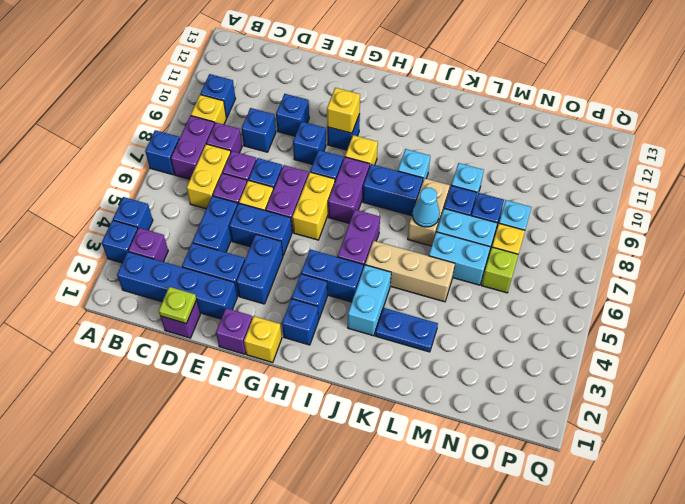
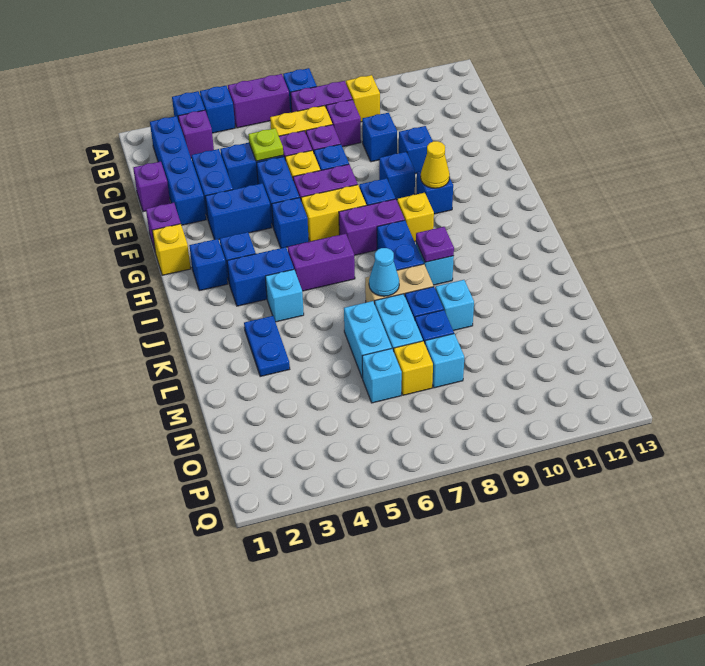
none -> purple 1x2 brick [228,74,290,128]
blue 1x1 brick [200,74,236,118] -> blue 1x1 brick moved to [272,198,309,248]
lime 1x1 plate [159,287,197,323] -> lime 1x1 plate moved to [248,128,283,161]
yellow 1x1 brick [327,88,360,133] -> yellow 1x1 cone [421,141,450,188]
blue 1x2 brick [301,249,364,302] -> blue 1x2 brick turned to [227,247,294,306]
cyan 1x2 brick [348,265,391,336] -> cyan 1x1 brick [265,269,304,322]
tan 1x3 brick [365,241,455,302] -> none
none -> purple 1x1 plate [416,227,454,262]
lime 1x1 brick [481,247,518,293] -> cyan 1x1 brick [362,349,402,403]

